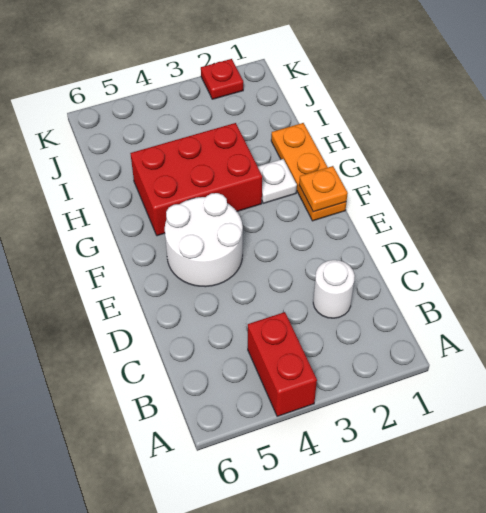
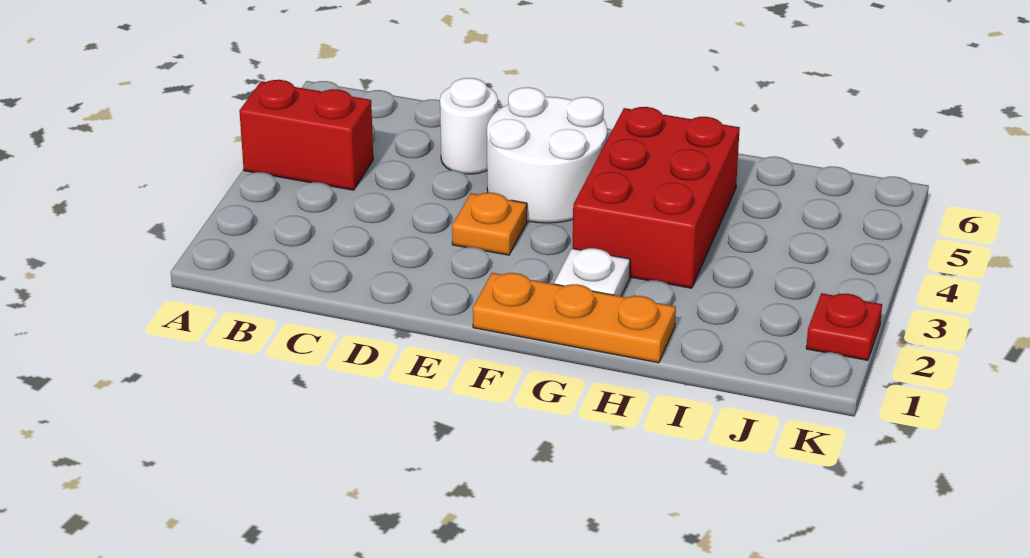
white 1x1 round brick [313,260,355,318] -> white 1x1 round brick moved to [440,78,498,174]
orange 1x1 plate [299,166,348,212] -> orange 1x1 plate moved to [452,193,527,255]

